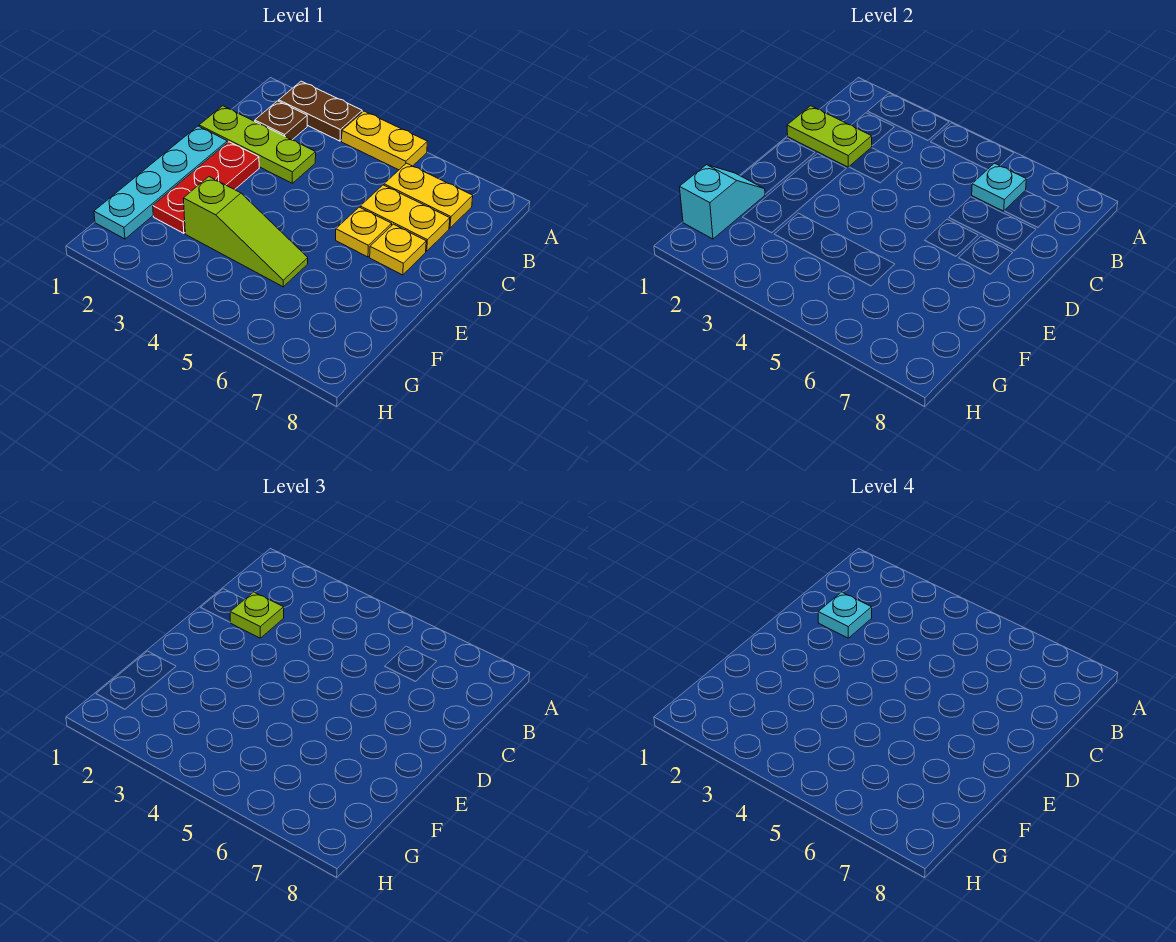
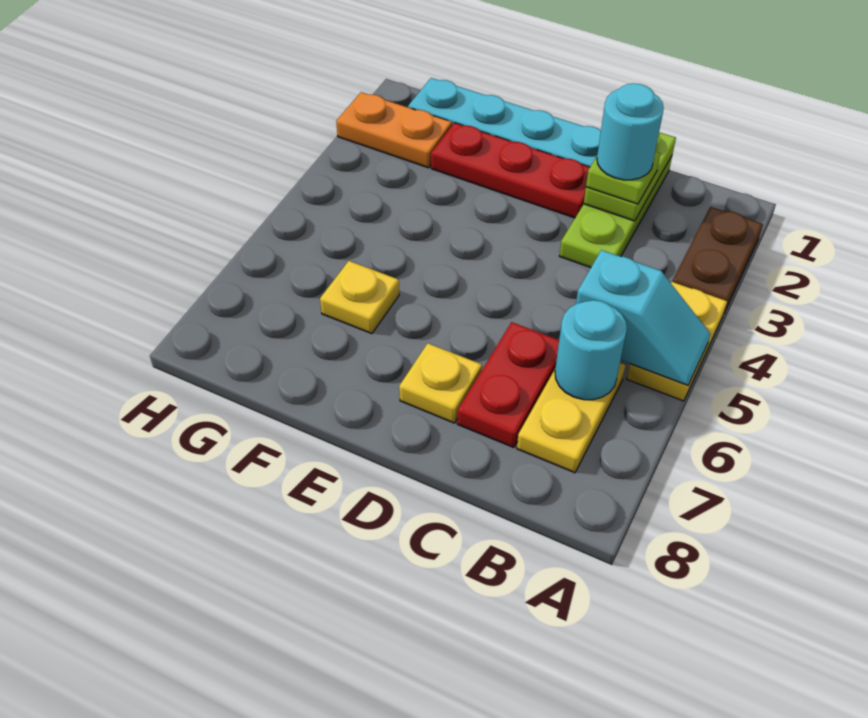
brown 1x1 plate [255,101,307,140] -> none
cyan 1x1 plate [972,163,1026,211] -> cyan 1x1 round brick [555,300,627,400]
cyan 1x1 plate [818,592,872,638] -> cyan 1x1 round brick [597,83,664,180]
yellow 1x2 plate [360,185,450,251] -> red 1x2 plate [457,322,559,448]
yellow 1x1 plate [336,207,392,257] -> yellow 1x1 plate moved to [320,261,399,334]
cyan 1x2 slope [680,165,765,239] -> cyan 1x2 slope moved to [576,250,710,385]
lime 1x3 slope [183,177,308,287] -> none
none -> orange 1x2 plate [336,92,452,168]

